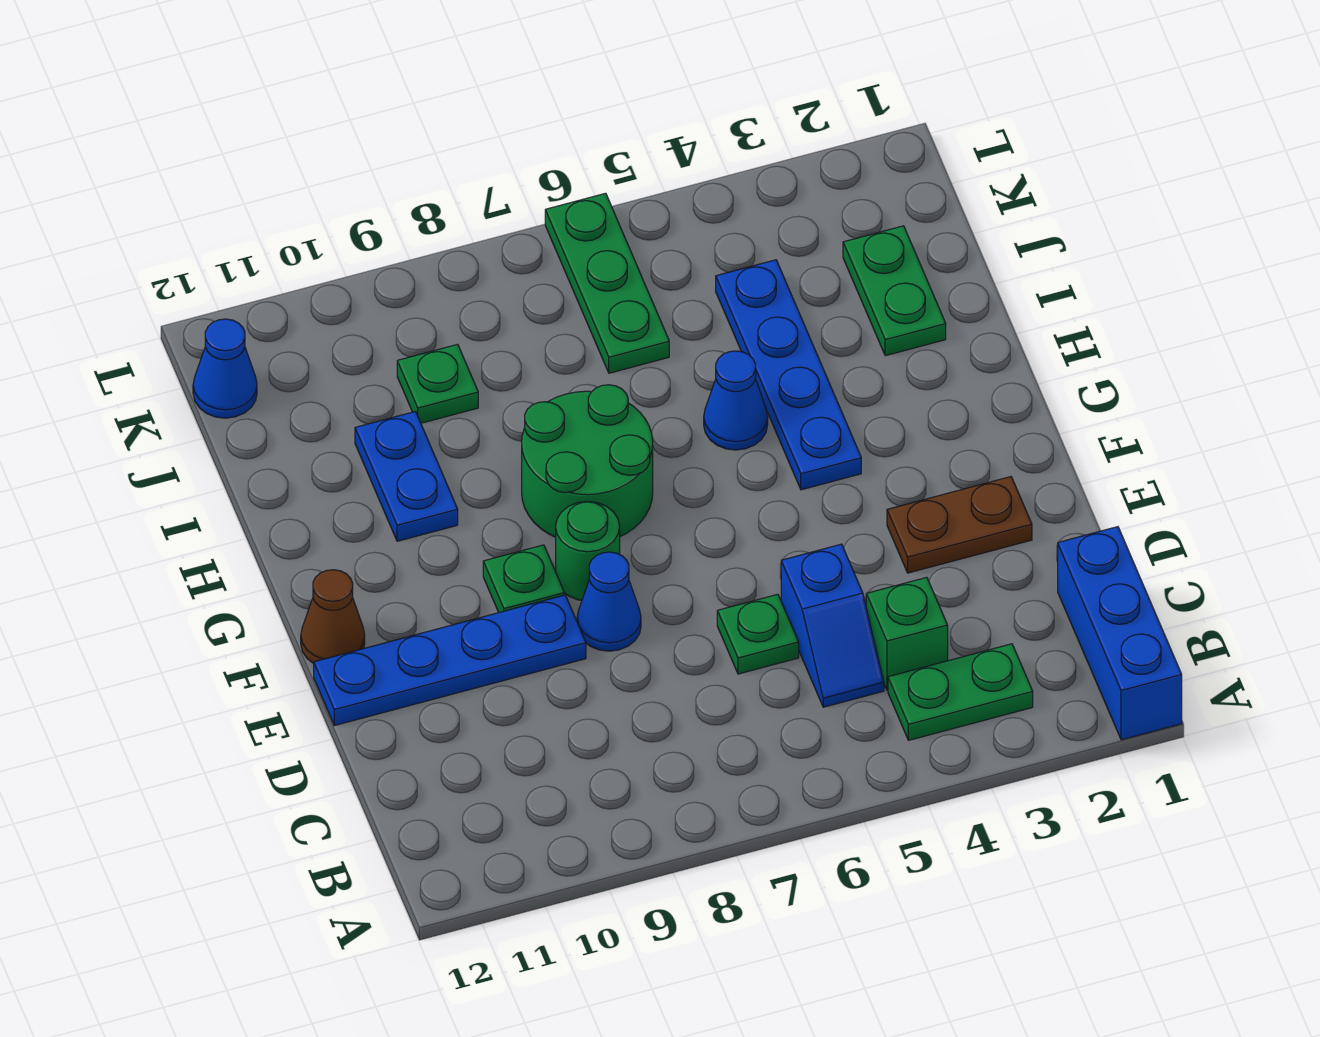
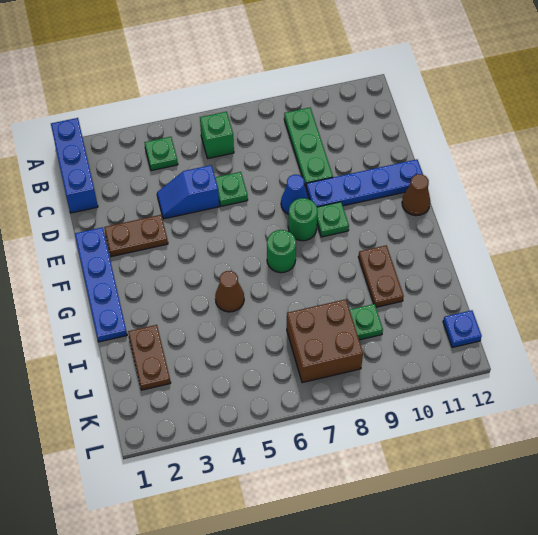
green 1x2 plate [888,644,1033,740] -> green 1x1 plate [144,137,178,171]
green 1x1 brick [866,577,948,690] -> green 1x1 brick moved to [200,112,234,158]
blue 1x2 slope [781,544,884,707] -> blue 1x2 slope turned to [157,165,219,219]
blue 1x4 plate [716,260,861,490] -> blue 1x4 plate moved to [75,227,127,342]
green 2x2 round brick [522,385,653,537] -> green 1x1 round brick [267,230,296,273]
blue 1x1 cone [704,351,768,450] -> brown 1x1 cone [215,271,244,312]
blue 1x2 plate [355,412,458,541] -> brown 1x2 plate [358,245,404,307]
green 1x2 plate [843,226,946,356] -> brown 1x2 plate [128,325,171,390]
green 1x3 plate [545,193,669,373] -> green 1x3 plate moved to [284,108,333,187]
none -> brown 2x2 brick [287,299,363,383]
blue 1x1 cone [193,319,257,418] -> blue 1x1 plate [443,310,482,348]

